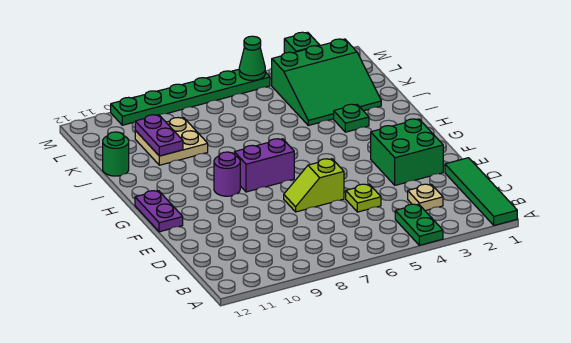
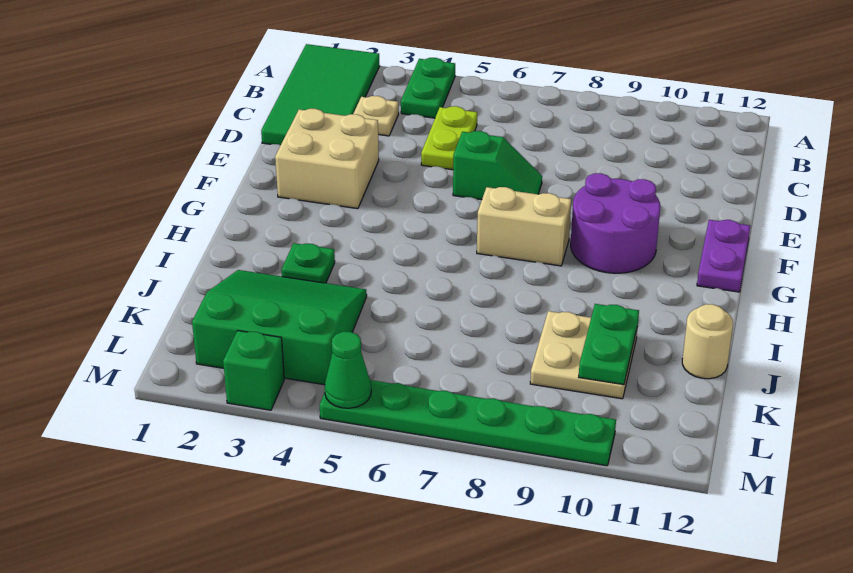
green 1x4 tile [445,158,517,226] -> green 2x4 tile [261,44,380,145]
lime 1x1 plate [346,184,381,212] -> lime 1x2 plate [421,106,477,170]
green 2x2 brick [371,119,443,185] -> tan 2x2 brick [275,109,379,209]
lime 1x2 slope [284,159,344,212] -> green 1x2 slope [453,131,542,200]
purple 1x2 brick [234,139,294,192] -> tan 1x2 brick [477,187,571,266]
purple 1x1 round brick [214,152,240,196] -> purple 2x2 round brick [571,173,660,273]
purple 1x2 plate [135,115,183,156] -> green 1x2 plate [579,304,639,385]
green 1x1 round brick [103,132,129,176] -> tan 1x1 round brick [682,304,733,379]

